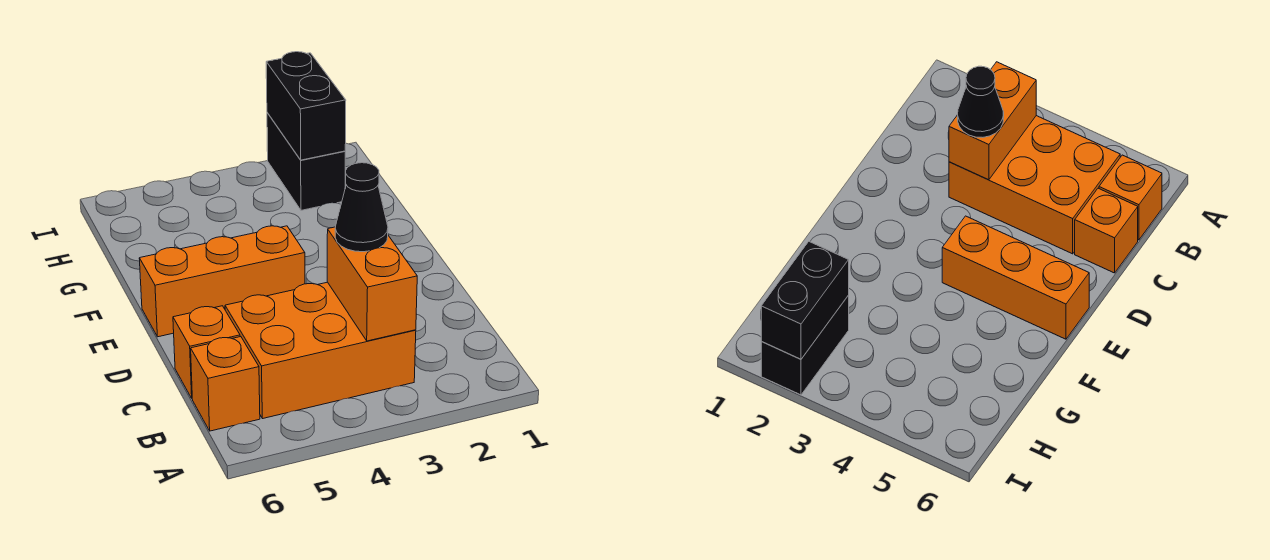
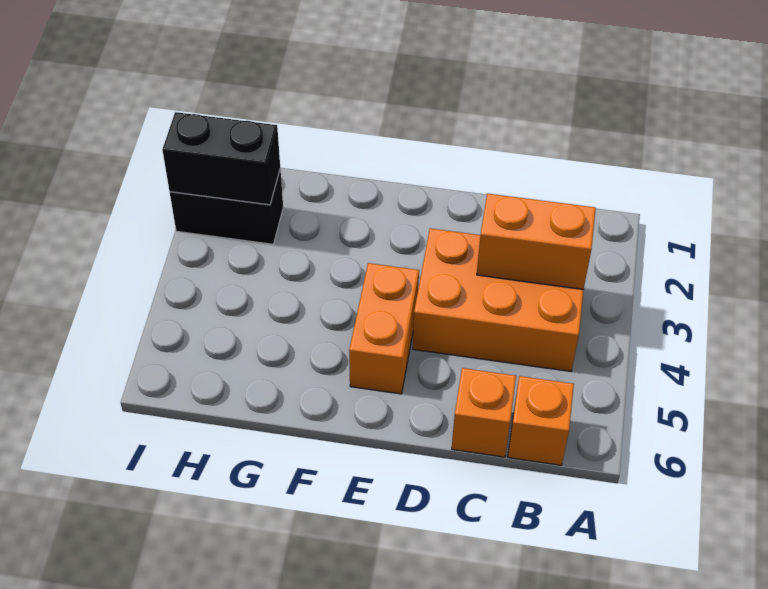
orange 2x3 brick [225,282,416,419] -> orange 2x3 brick turned to [413,228,584,371]
black 1x1 cone [335,163,388,252] -> none
orange 1x3 brick [139,226,305,337] -> orange 1x2 brick [349,263,419,394]

